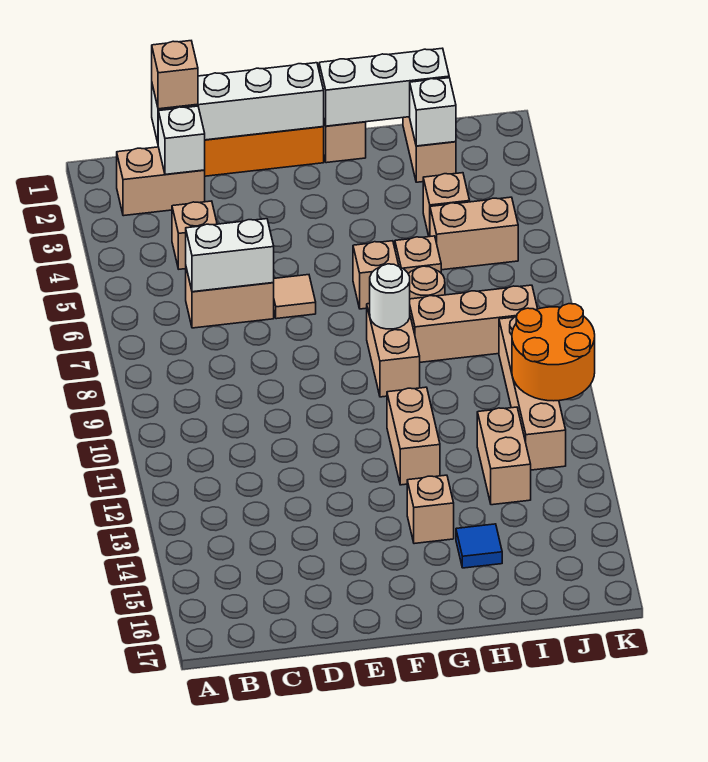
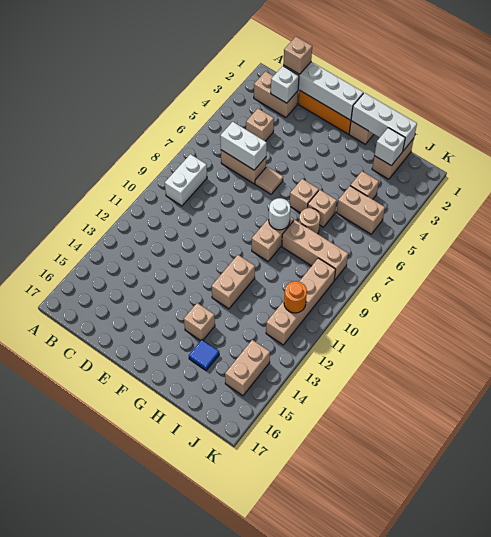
none -> white 1x2 brick [165,154,207,206]
tan 1x2 brick [477,407,531,505] -> tan 1x2 brick moved to [225,340,270,396]
orange 2x2 round brick [512,304,595,401] -> orange 1x1 round brick [284,281,307,313]

